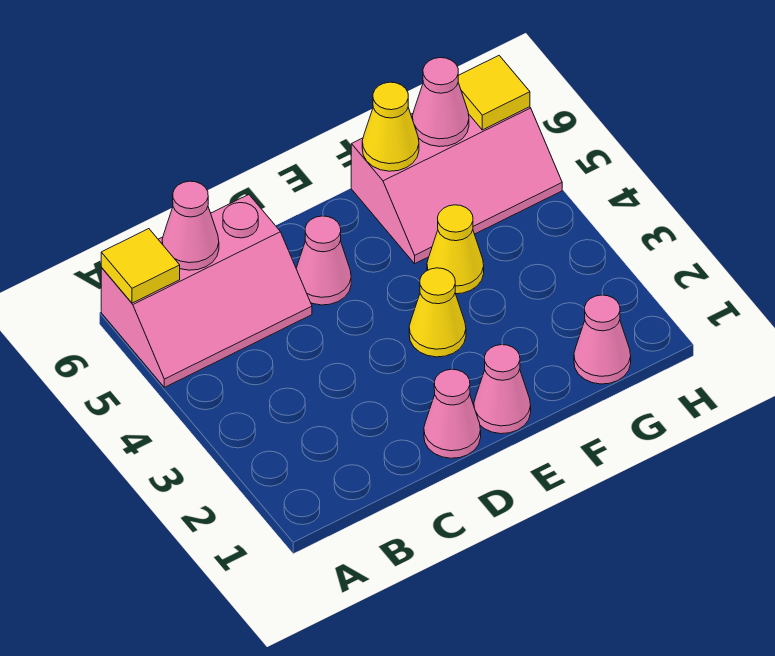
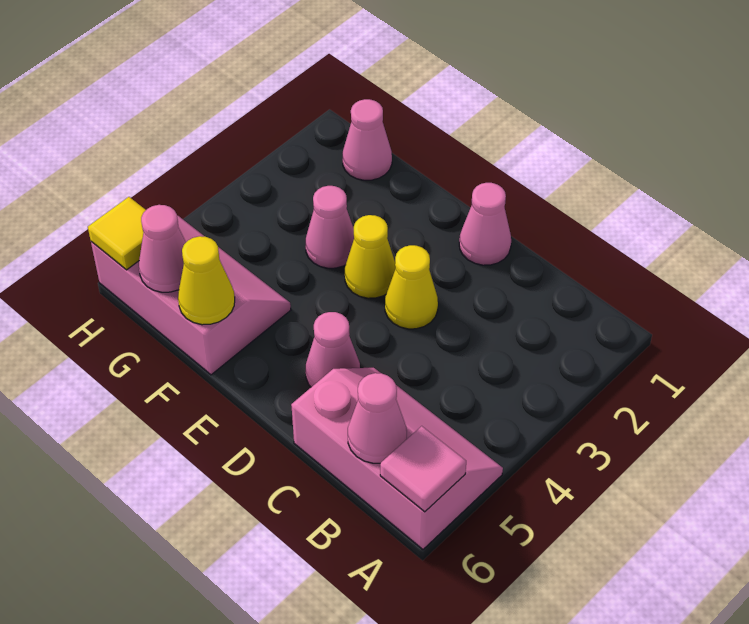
yellow 1x1 tile [101,229,180,303] -> pink 1x1 tile [380,426,466,512]
pink 1x1 cone [474,344,531,434] -> pink 1x1 cone moved to [306,186,354,268]
yellow 1x1 cone [427,205,484,294] -> yellow 1x1 cone moved to [385,245,438,329]

